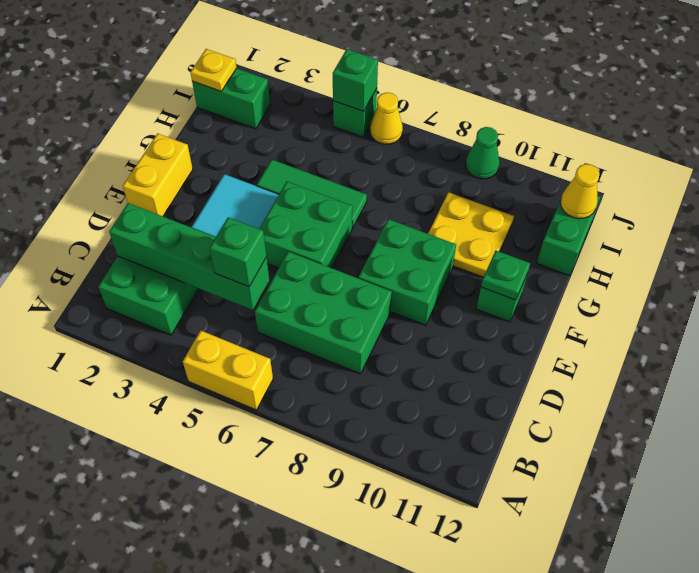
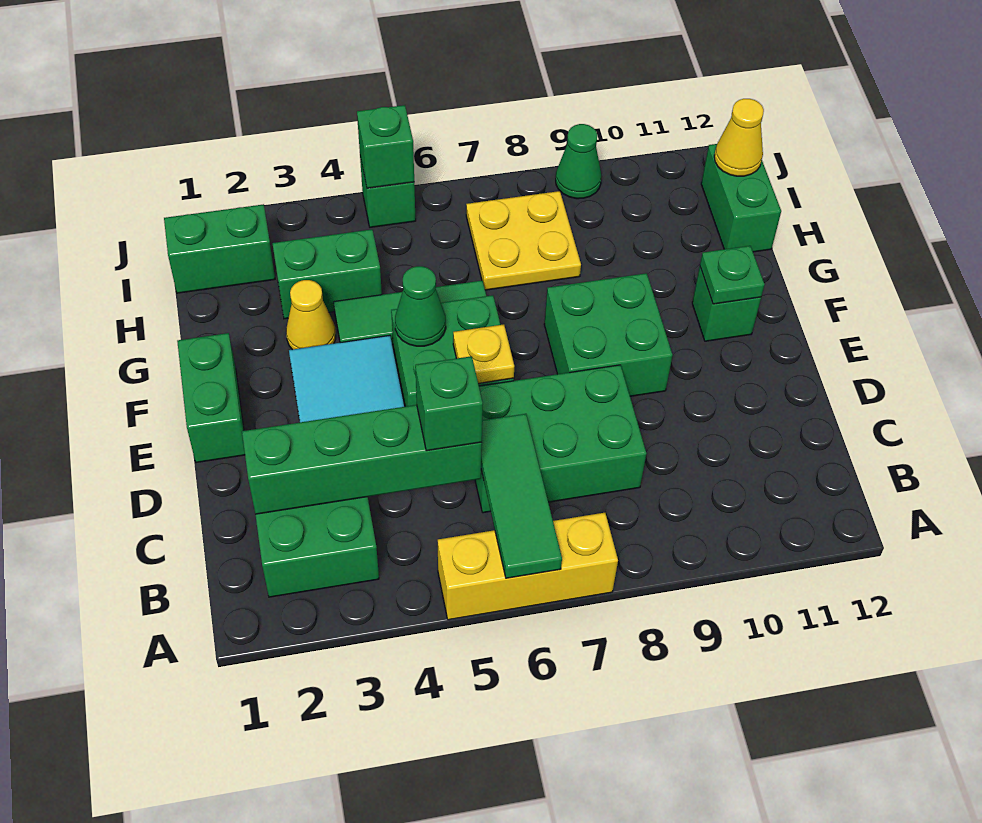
yellow 1x2 brick [183,331,273,410] -> yellow 1x3 brick [438,513,618,620]
none -> green 1x3 tile [481,414,562,578]
yellow 1x2 brick [123,133,193,216] -> green 1x2 brick [177,333,245,463]
none -> green 1x1 cone [395,266,446,346]
yellow 2x2 plate [428,192,514,277] -> yellow 2x2 plate moved to [466,191,581,290]
none -> green 1x2 brick [273,229,382,319]
yellow 1x1 plate [190,49,237,91] -> yellow 1x1 plate moved to [453,324,514,384]
yellow 1x1 cone [370,93,403,144] -> yellow 1x1 cone moved to [286,280,336,350]

